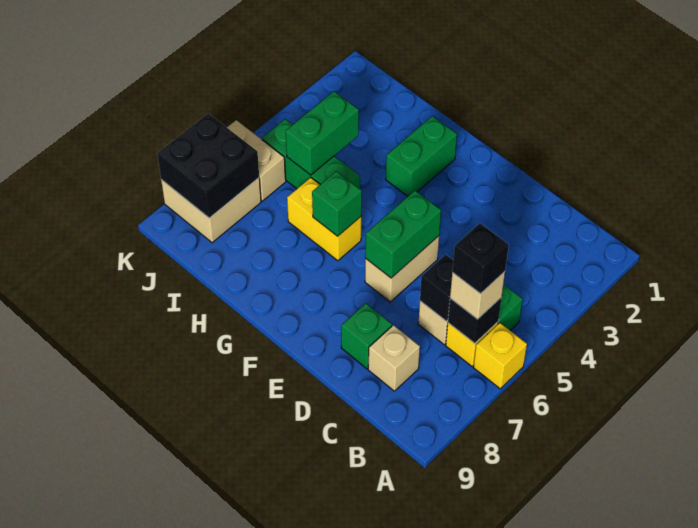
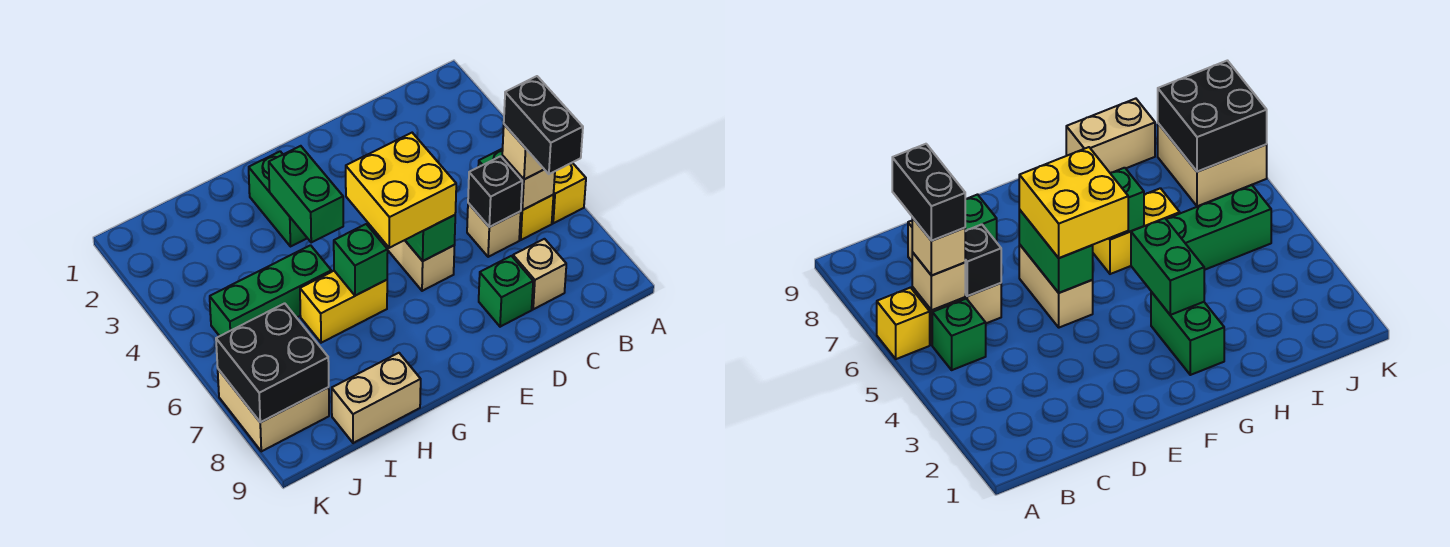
black 1x1 brick [448,297,502,343] -> tan 1x1 brick [502,156,555,210]
black 1x1 brick [452,223,509,294] -> black 1x2 brick [504,76,583,174]
none -> yellow 2x2 brick [346,133,456,248]
green 1x2 brick [286,91,359,175] -> green 1x2 brick moved to [269,146,343,242]
tan 1x2 brick [227,120,286,201] -> tan 1x2 brick moved to [332,353,421,443]

